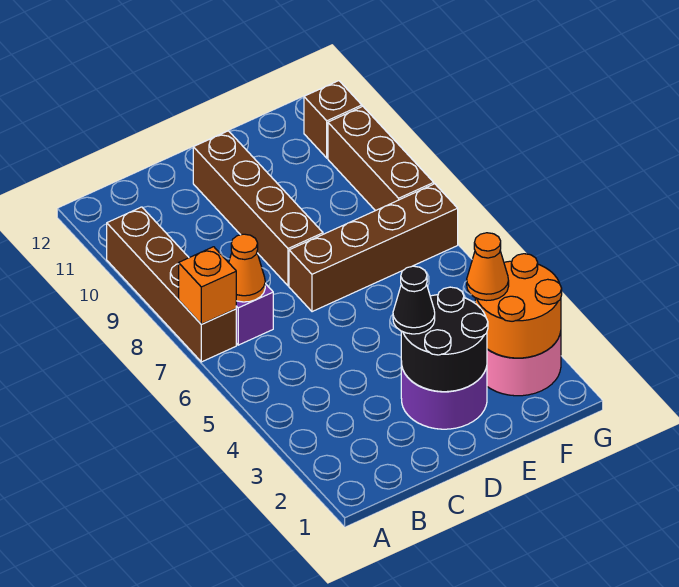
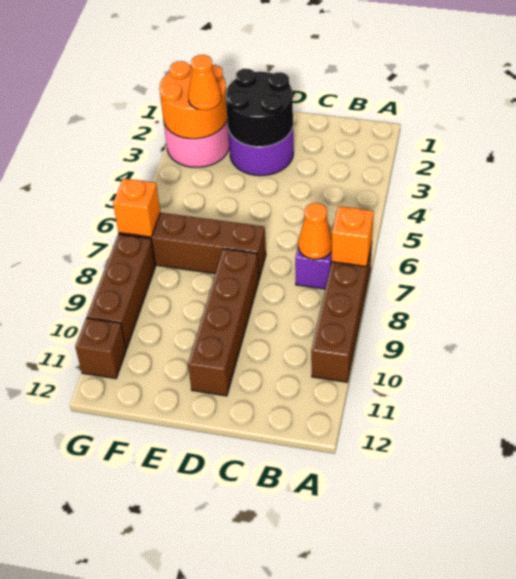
black 1x1 cone [393,266,435,334] -> none
none -> orange 1x1 brick [113,178,160,237]

